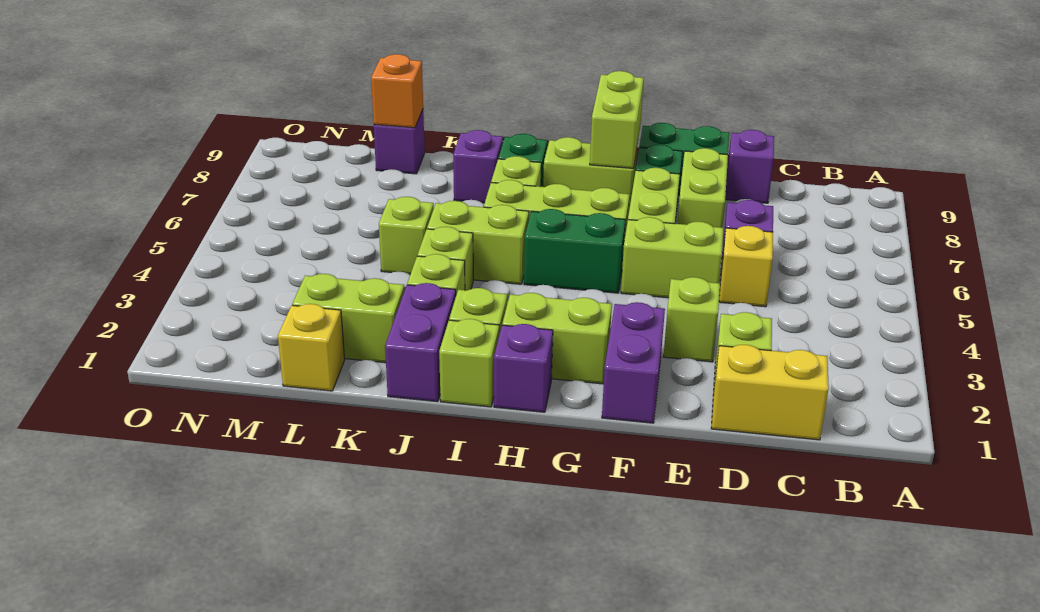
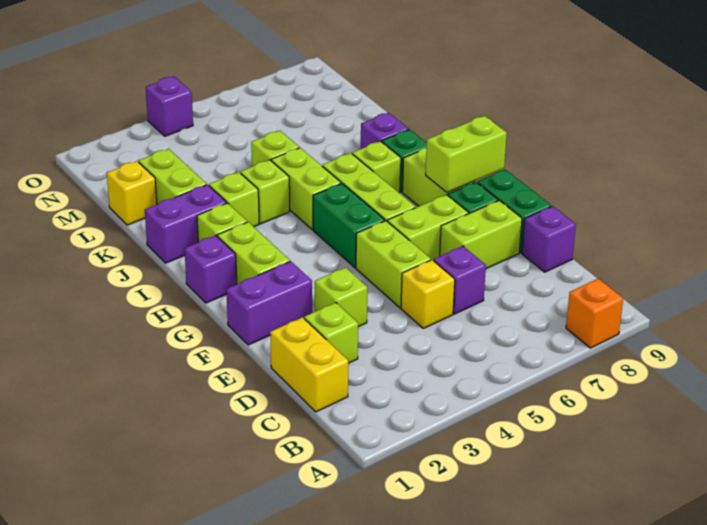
lime 1x1 brick [439,319,499,407] -> none
purple 1x1 brick [374,110,425,174] -> purple 1x1 brick moved to [146,76,193,136]
orange 1x1 brick [371,54,423,128] -> orange 1x1 brick moved to [566,279,623,348]

